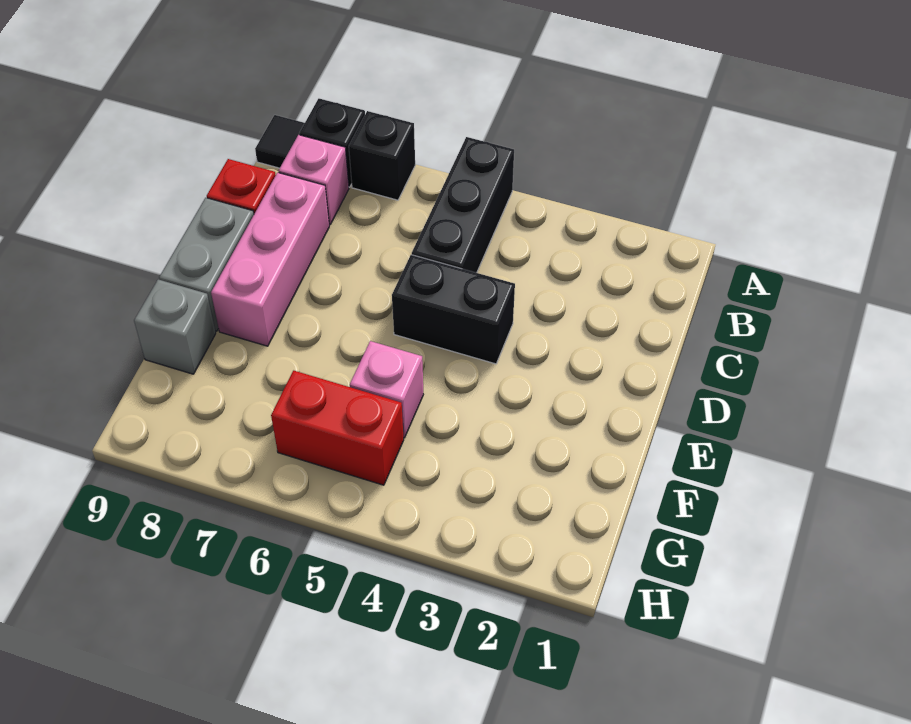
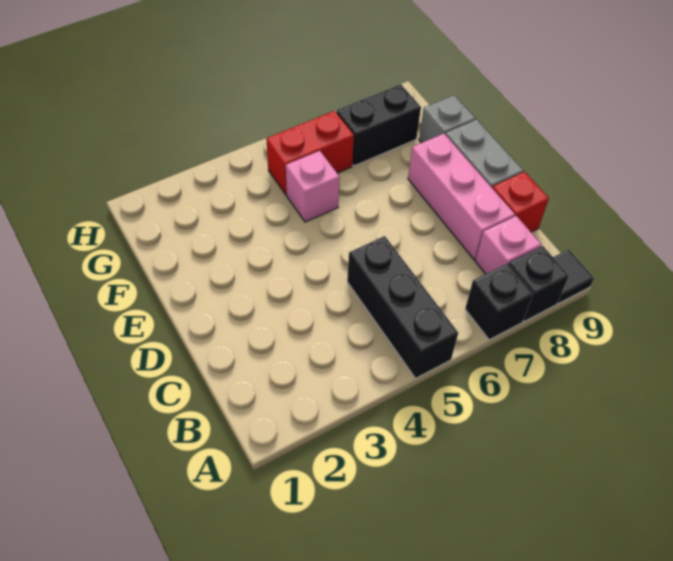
black 1x2 brick [392,255,515,364] -> black 1x2 brick moved to [336,84,421,166]

